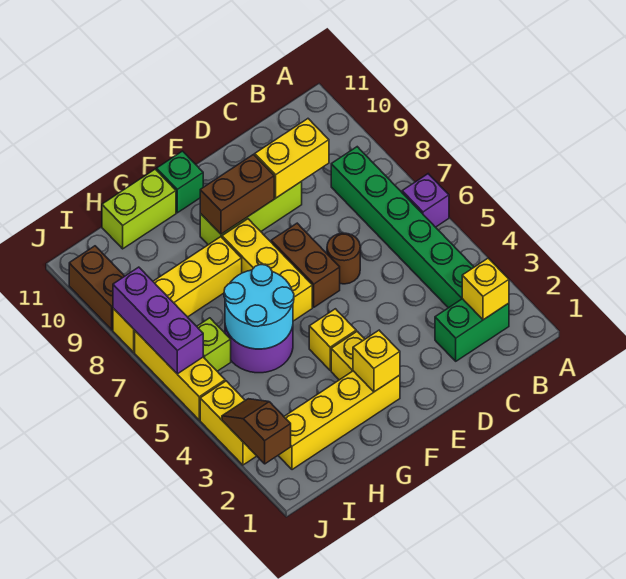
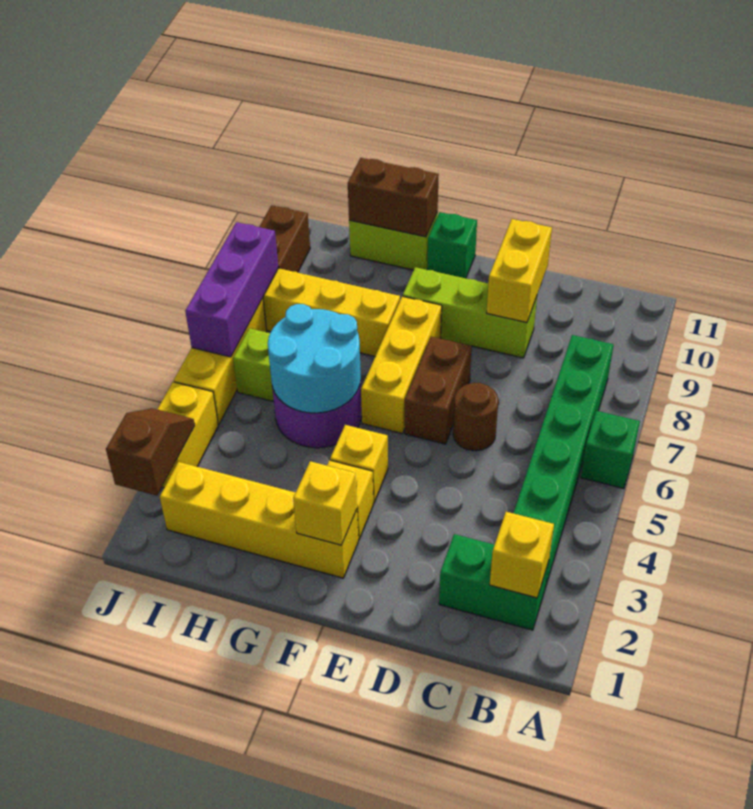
purple 1x1 brick [402,174,449,227] -> green 1x1 brick [581,411,640,489]
yellow 1x2 brick [255,119,329,198] -> yellow 1x2 brick turned to [487,219,552,323]
brown 1x2 brick [200,155,274,234] -> brown 1x2 brick moved to [348,158,439,237]

